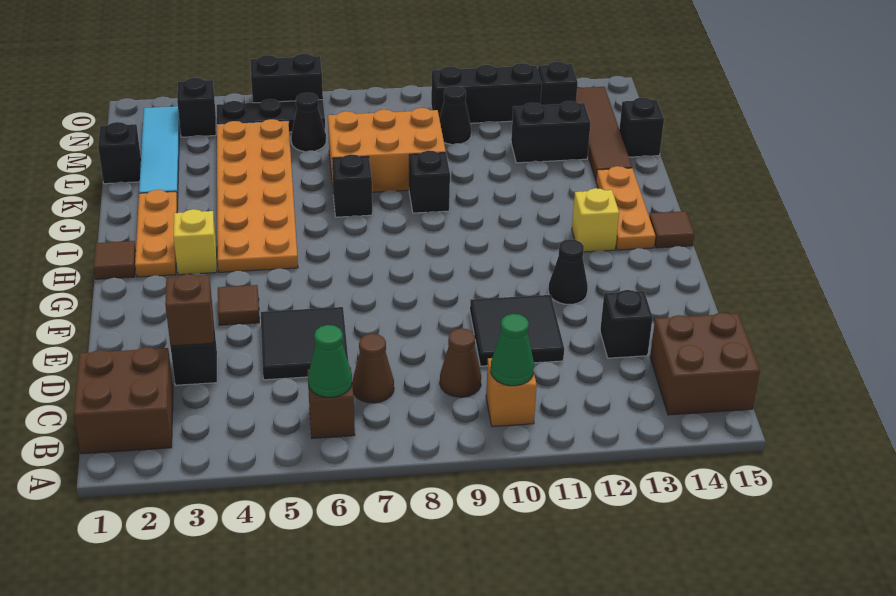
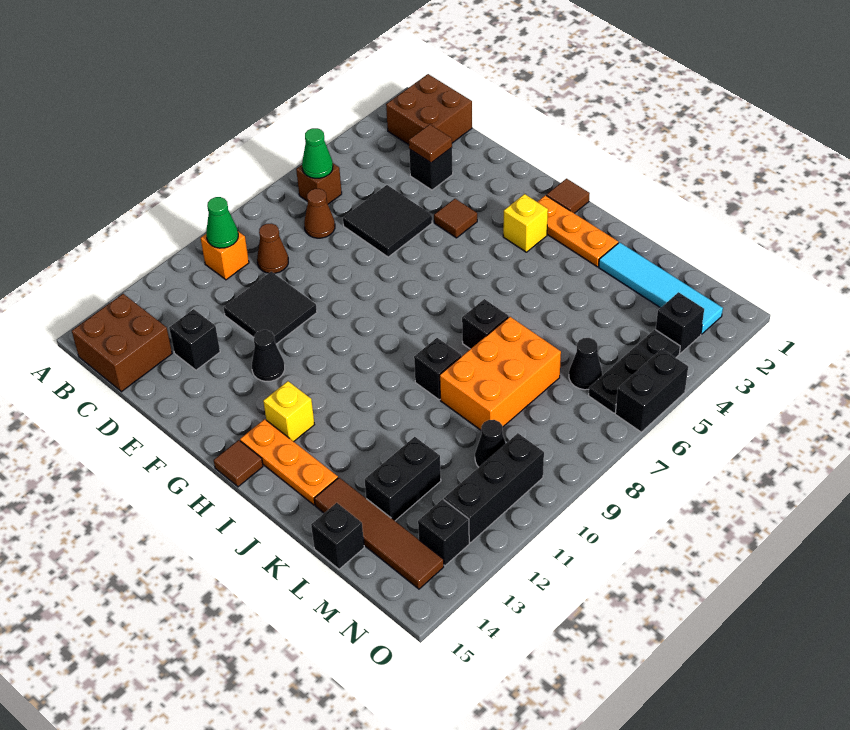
brown 1x1 brick [165,274,213,346] -> brown 1x1 tile [409,124,452,163]
orange 2x6 plate [217,119,298,272] -> none
black 1x1 brick [98,122,141,184] -> none

